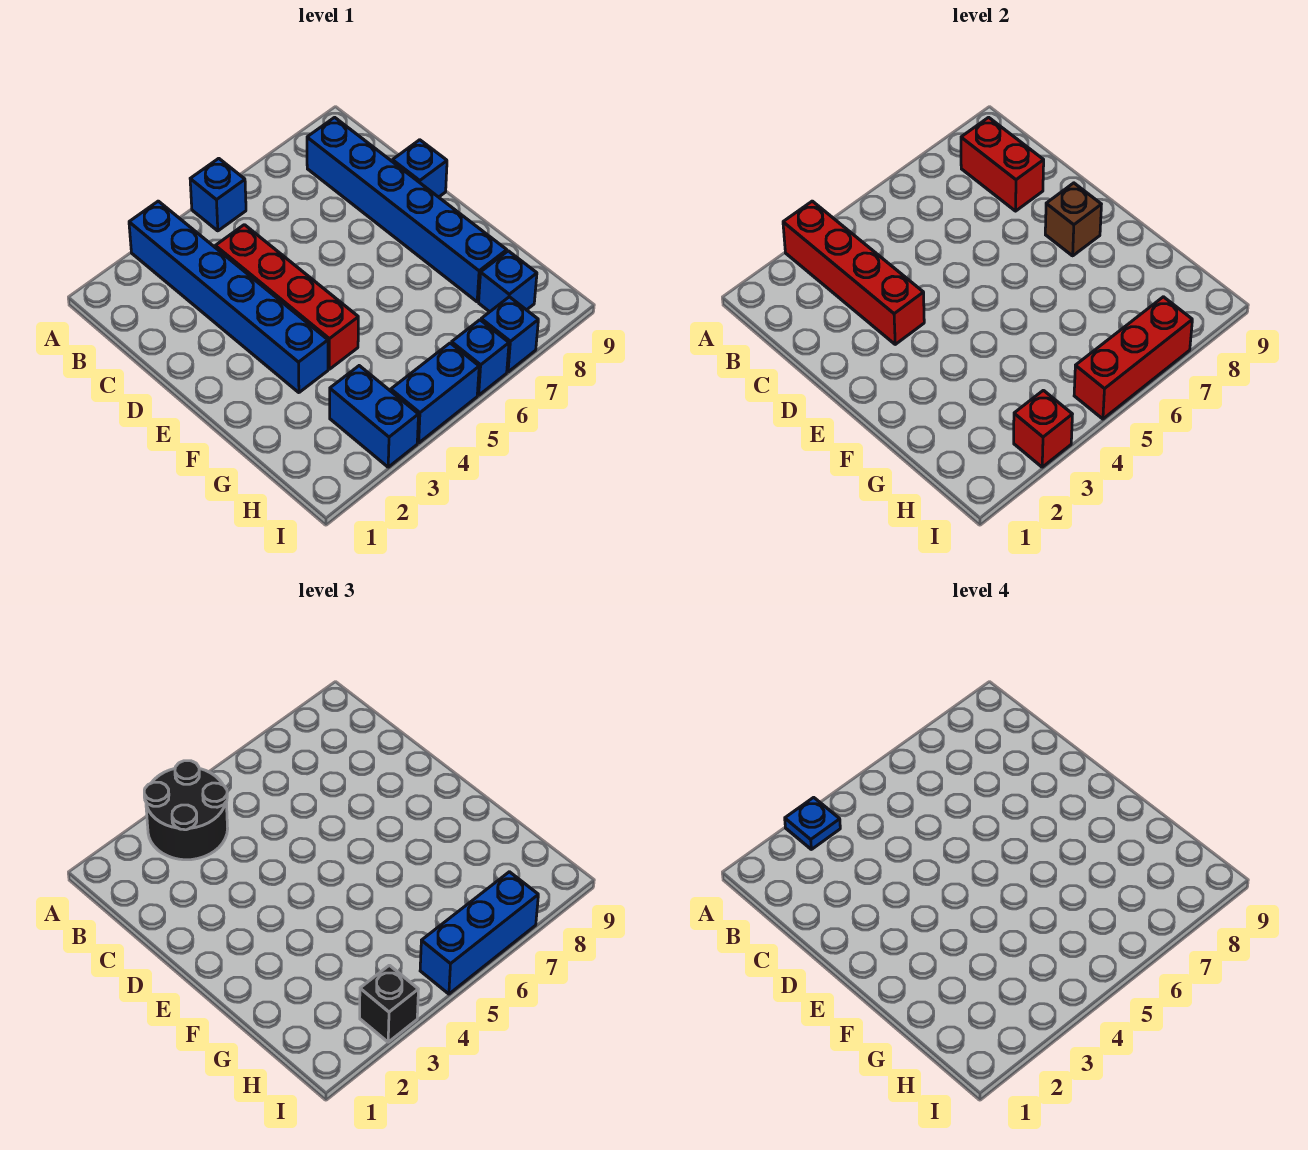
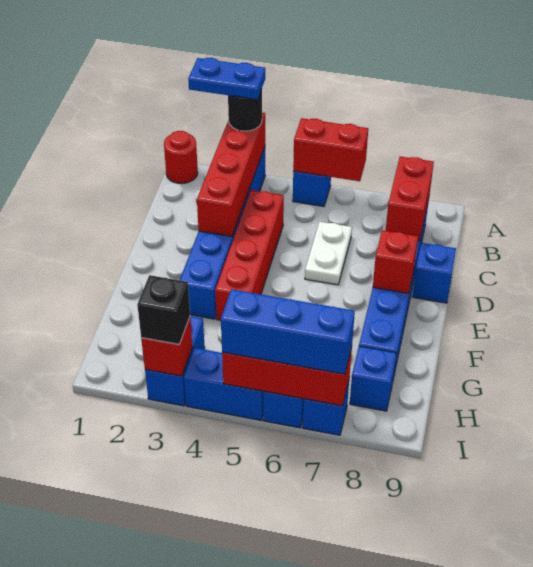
none -> red 1x1 round brick [164,131,198,184]
black 2x2 round brick [144,761,228,860] -> black 1x1 round brick [228,89,262,131]
blue 1x1 plate [785,797,840,849] -> blue 1x2 plate [188,58,265,99]
none -> red 1x2 brick [293,118,368,181]
none -> white 1x2 plate [305,222,352,285]
brown 1x1 brick [1045,183,1101,256] -> red 1x1 brick [373,230,418,293]

